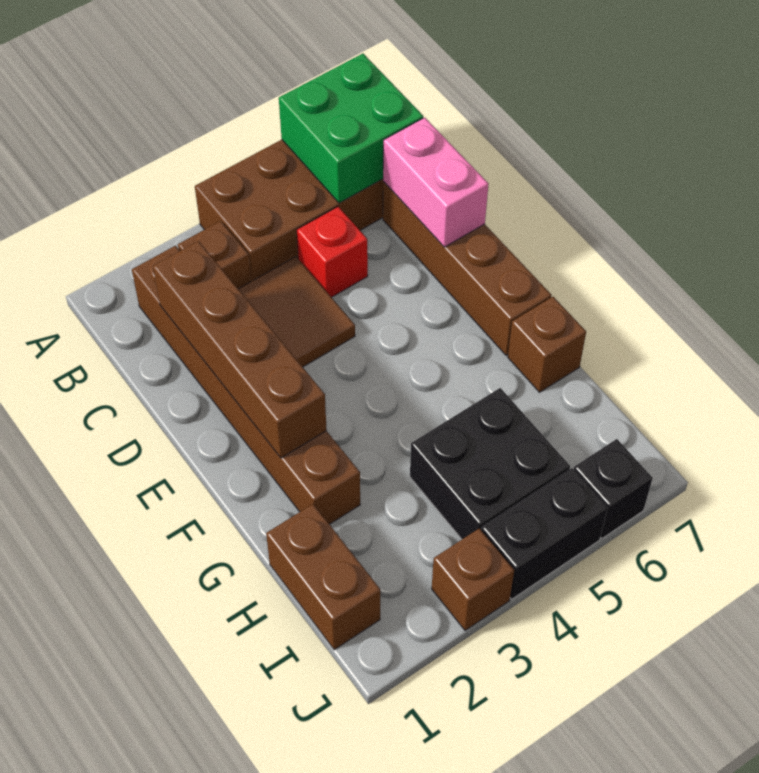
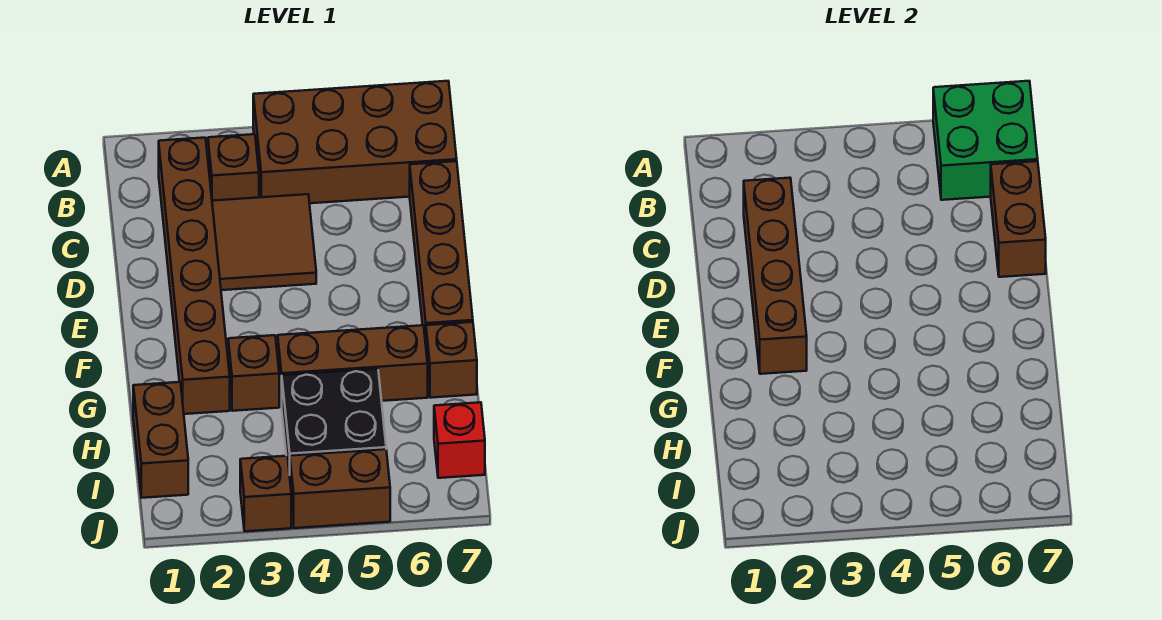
red 1x1 brick [297,207,368,297] -> red 1x1 brick moved to [434,402,485,478]
pink 1x2 brick [383,118,488,247] -> brown 1x2 brick [991,161,1046,277]
none -> brown 1x1 brick [228,335,279,411]
none -> brown 1x3 brick [278,325,428,407]
black 1x2 brick [481,468,608,599] -> brown 1x2 brick [290,449,390,528]
black 1x1 brick [574,439,653,538] -> none

